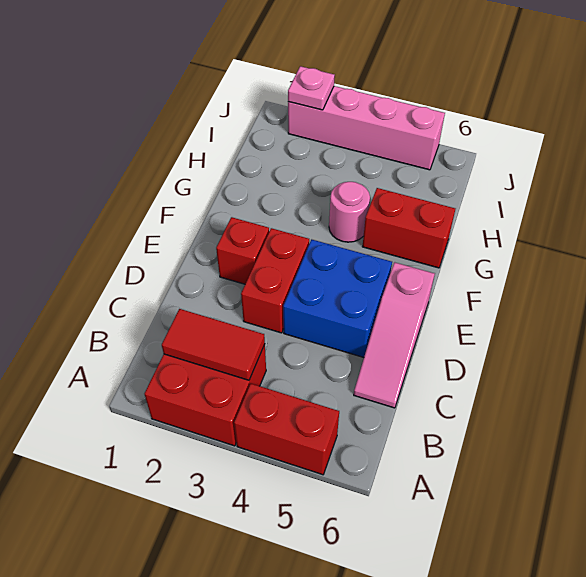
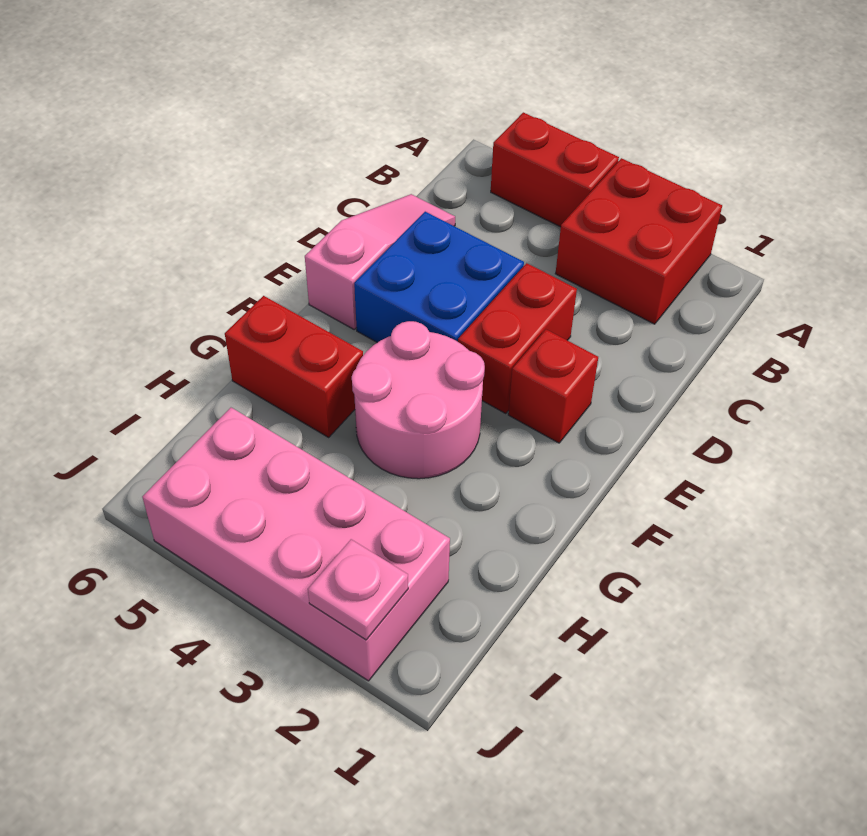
red 1x2 tile [162,309,265,380] -> none
pink 1x1 round brick [329,182,370,242] -> pink 2x2 round brick [352,321,485,479]
pink 1x4 brick [288,86,445,170] -> pink 2x4 brick [142,408,450,681]

